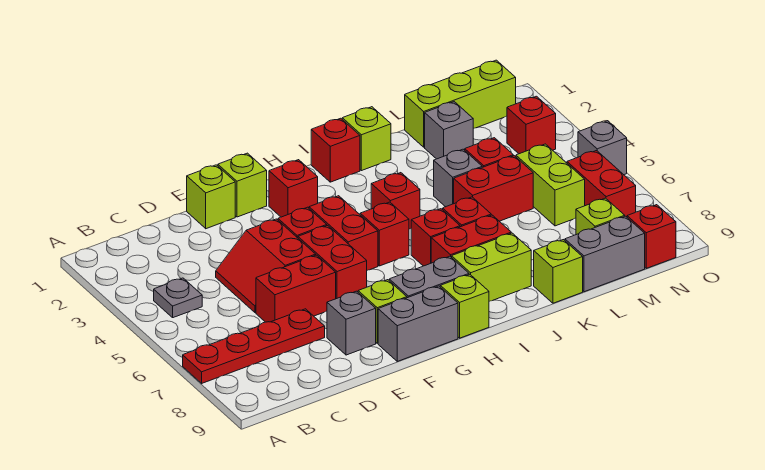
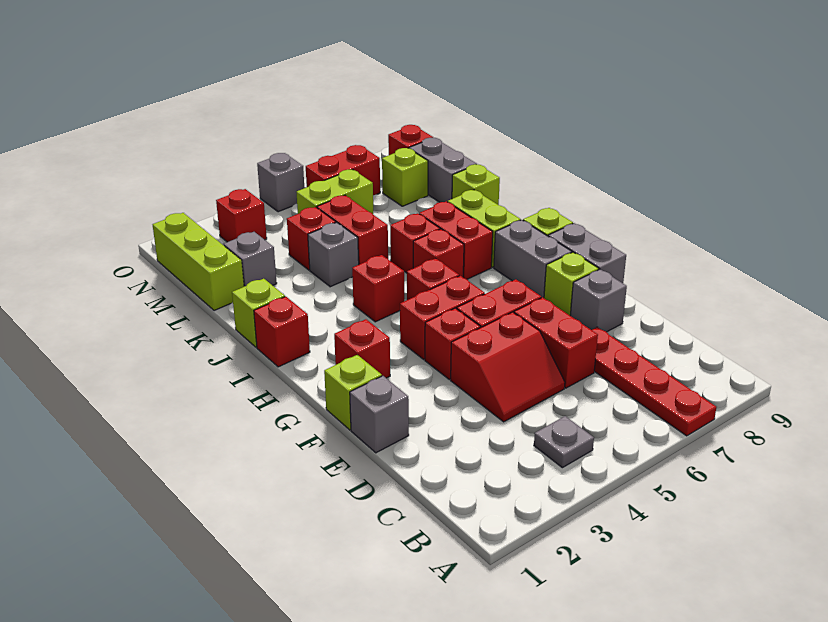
lime 1x1 brick [187,165,235,229] -> grey 1x1 brick [350,376,409,453]

